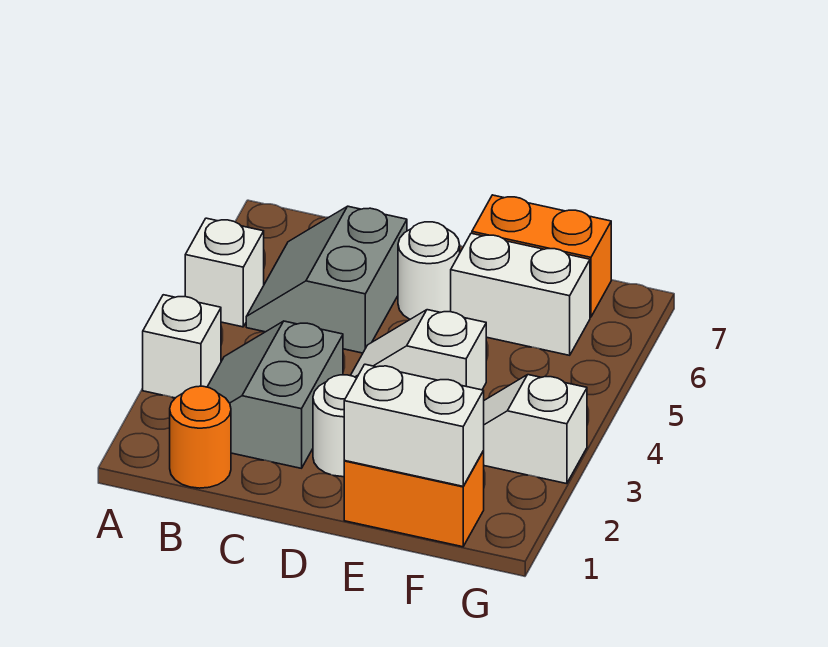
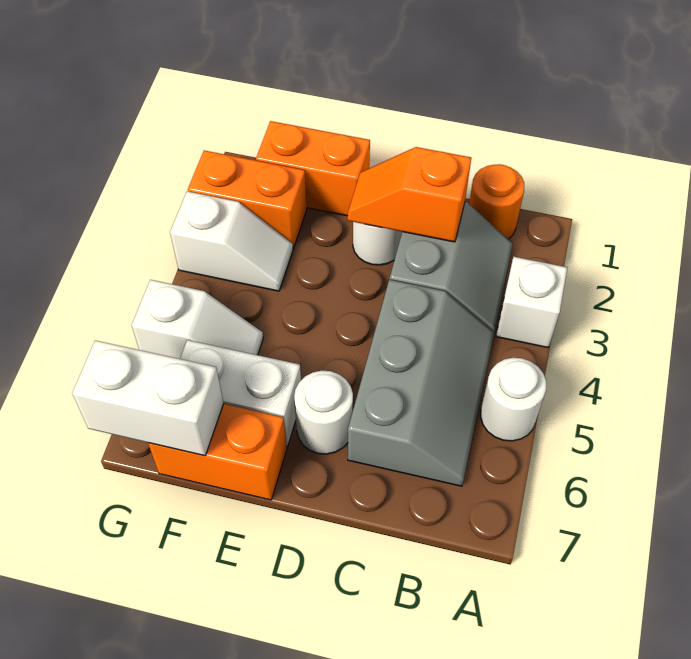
white 1x1 brick [185,218,264,327] -> white 1x1 round brick [481,358,546,441]
grey 2x2 slope [246,206,407,353] -> grey 2x3 slope [348,279,494,486]
none -> orange 1x2 slope [348,147,471,242]
white 1x2 slope [350,310,486,390] -> white 1x2 slope moved to [131,280,263,359]
white 1x2 brick [344,364,484,486] -> white 1x2 brick moved to [72,340,224,456]
none -> orange 1x2 brick [188,150,307,248]

